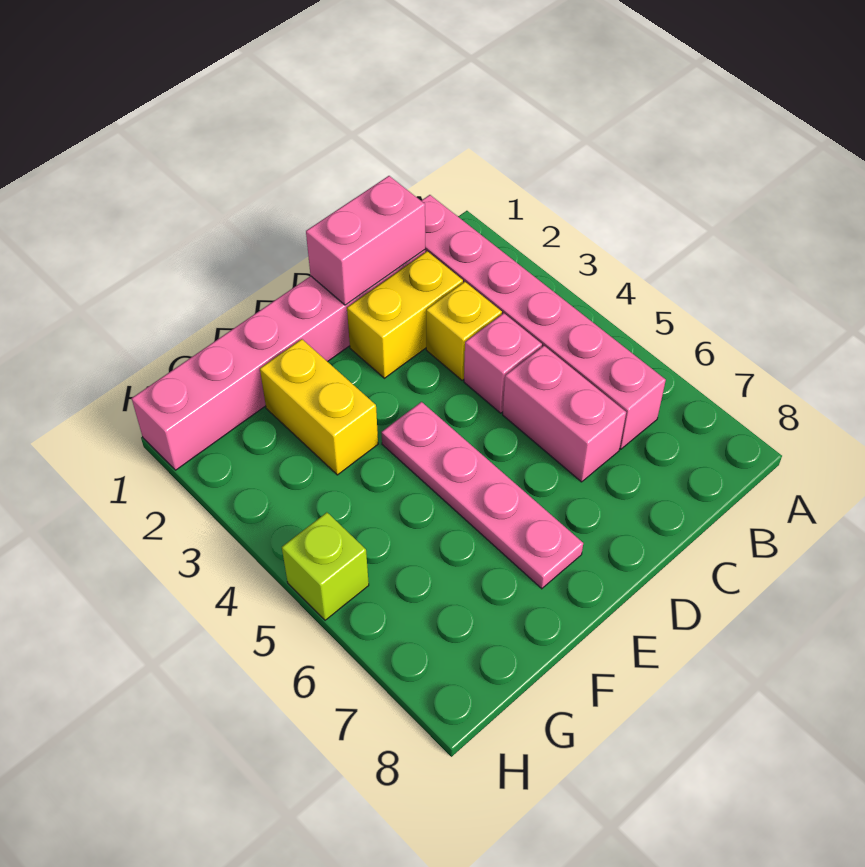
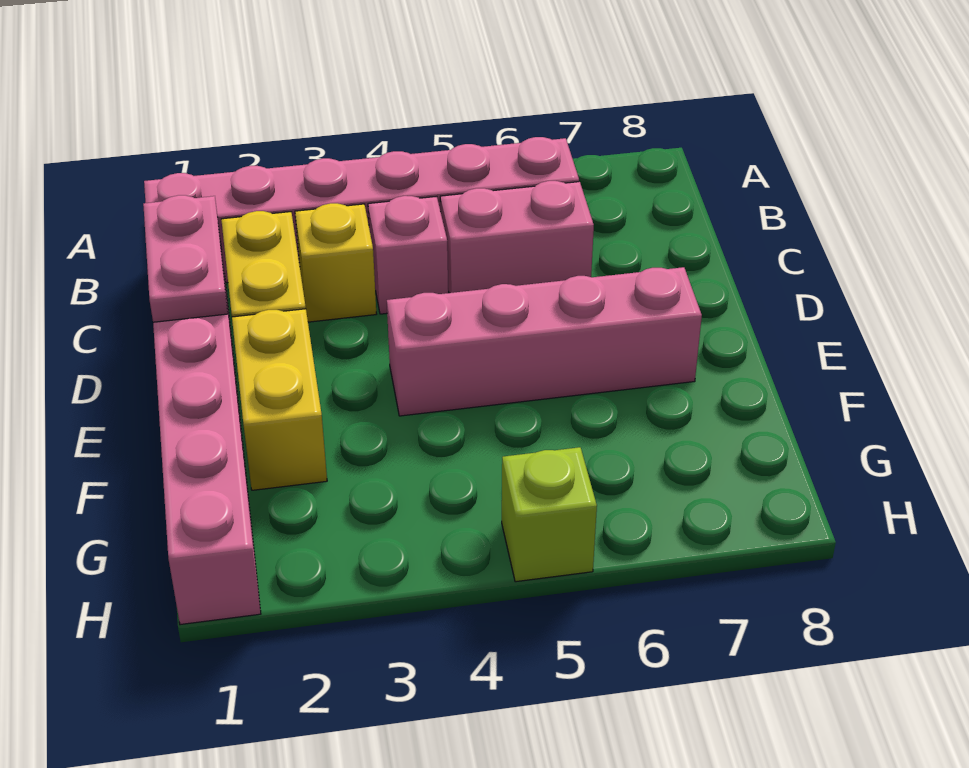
pink 1x2 brick [306,176,425,305] -> pink 1x2 plate [143,195,228,322]
pink 1x4 plate [381,402,583,589] -> pink 1x4 brick [387,267,702,416]
yellow 1x2 brick [260,339,378,475] -> yellow 1x2 brick turned to [232,309,327,490]

